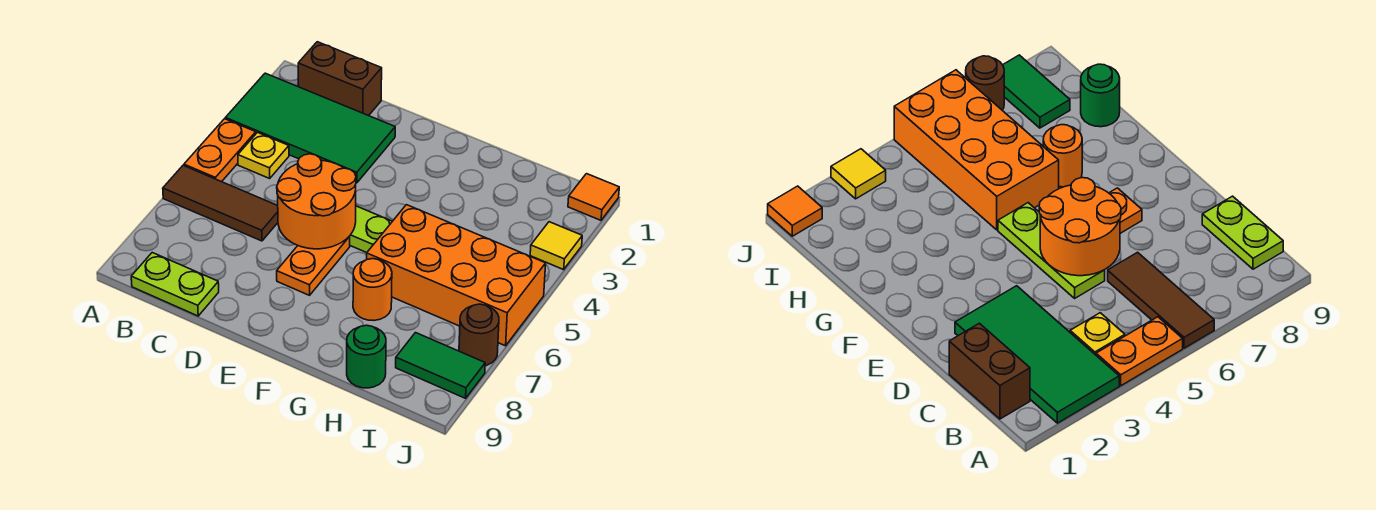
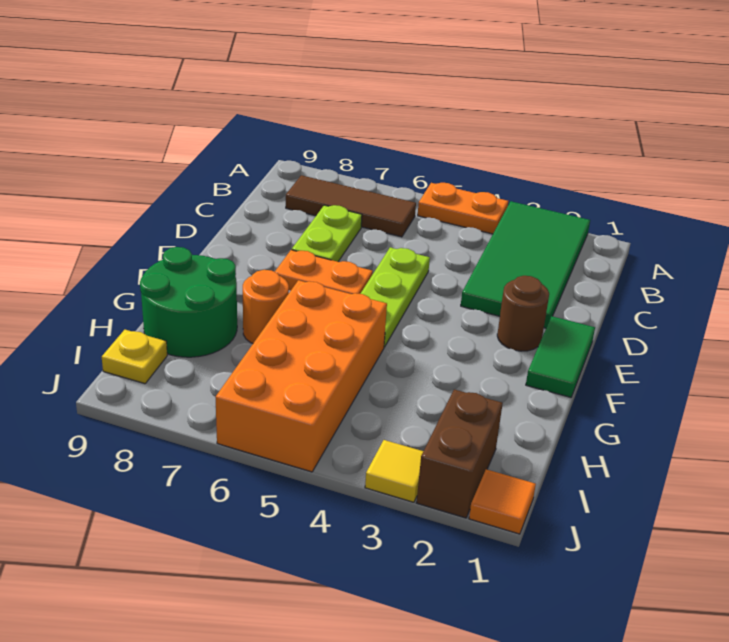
brown 1x3 tile [163,166,278,241] -> brown 1x3 tile turned to [286,175,416,237]
brown 1x2 brick [298,42,382,116] -> brown 1x2 brick moved to [417,389,503,518]
yellow 1x1 plate [238,133,289,178] -> yellow 1x1 plate moved to [102,330,167,384]
lime 1x2 plate [131,253,219,316] -> lime 1x2 plate moved to [292,205,362,262]
orange 2x2 round brick [277,154,356,249] -> none
green 1x1 round brick [347,325,386,388] -> green 2x2 round brick [140,247,237,357]
green 1x2 tile [396,333,485,398] -> green 1x2 tile moved to [526,316,595,397]
brown 1x1 round brick [459,304,499,366] -> brown 1x1 round brick moved to [497,276,549,351]

